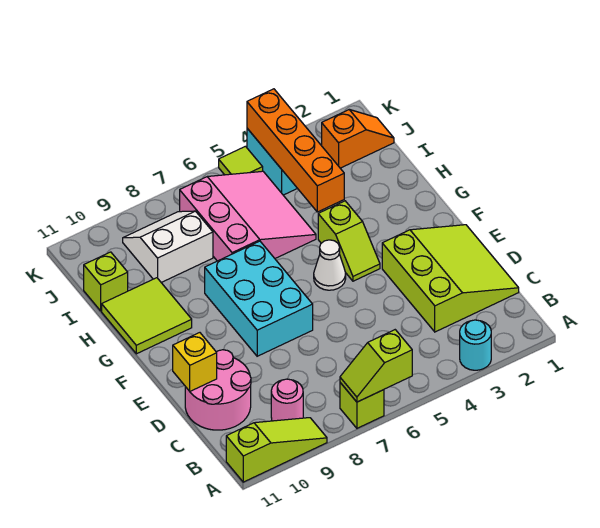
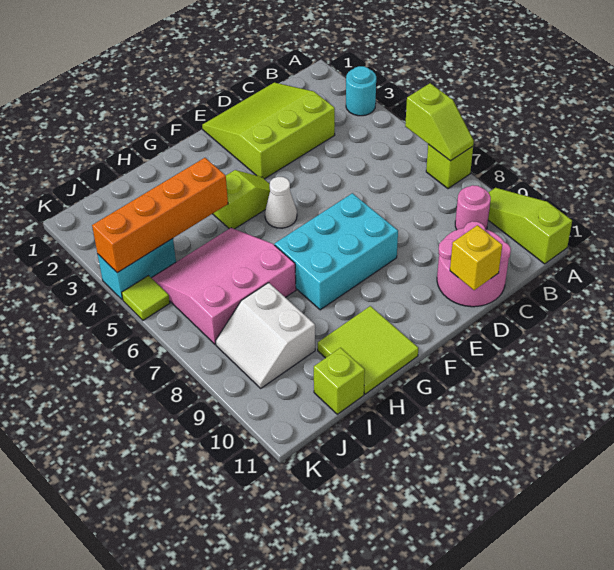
orange 1x2 slope [322,110,394,168] -> none

